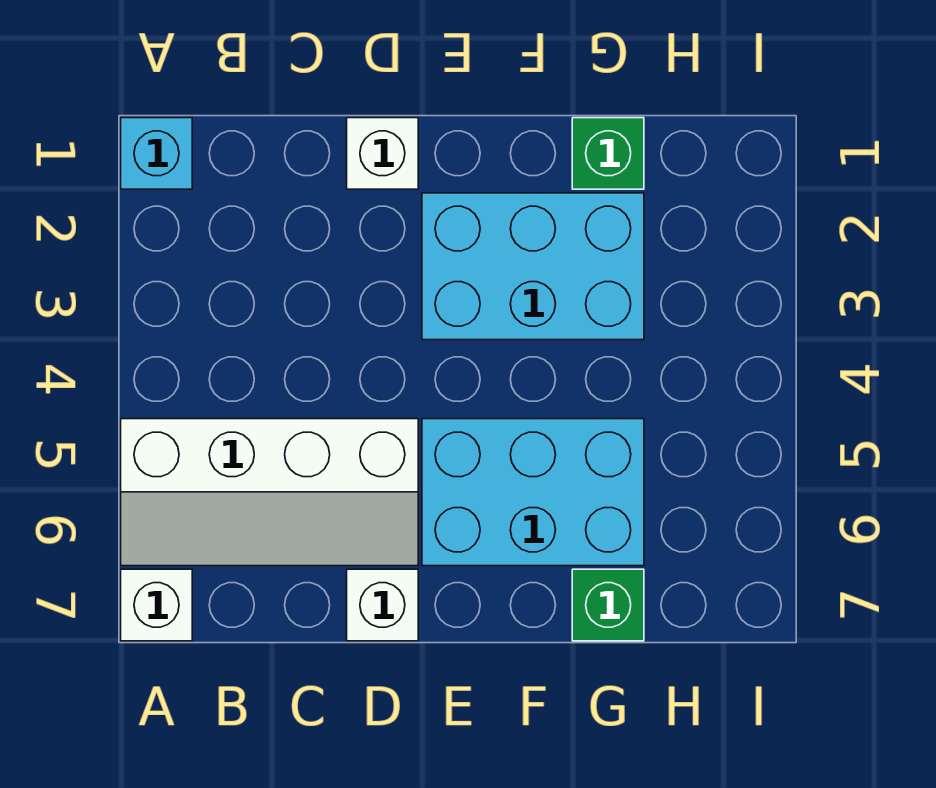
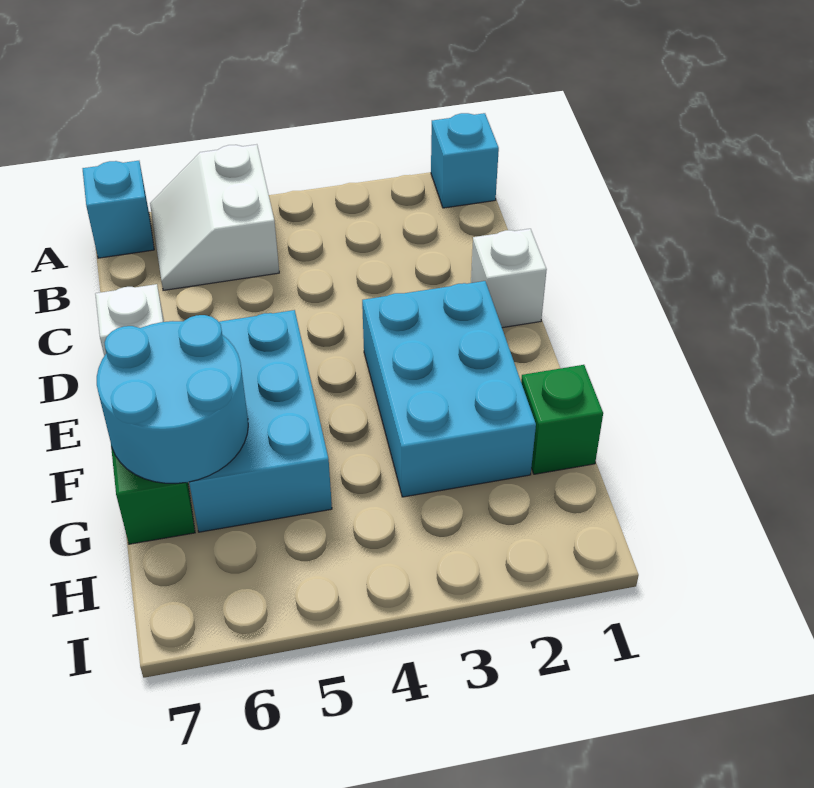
white 2x4 slope [121,419,418,566] -> white 2x2 slope [150,144,279,290]
white 1x1 brick [121,569,192,641] -> cyan 1x1 brick [83,161,154,258]
none -> cyan 2x2 round brick [97,315,248,483]

